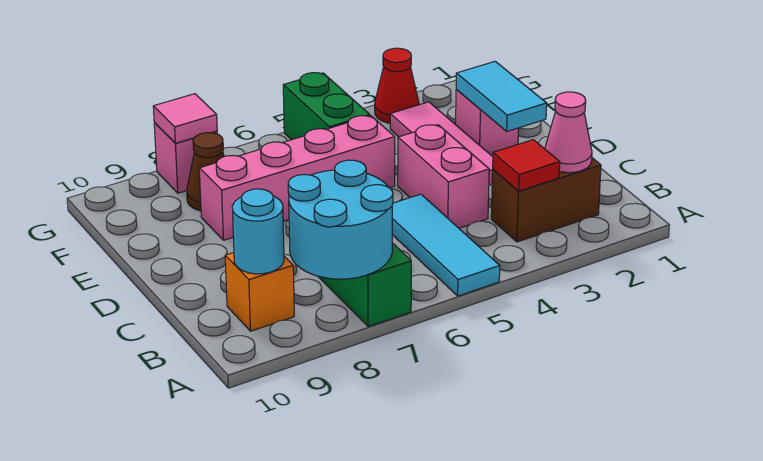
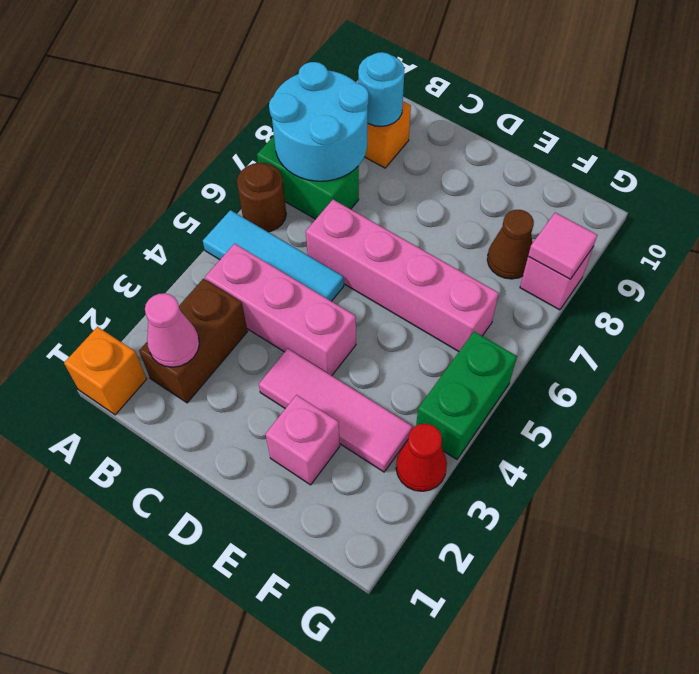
none -> orange 1x1 brick [64,327,147,415]
none -> brown 1x1 round brick [237,163,286,232]
red 1x1 tile [493,140,560,191] -> none
pink 1x2 brick [398,125,489,228] -> pink 1x3 brick [205,244,356,376]
cyan 1x2 tile [456,61,547,131] -> none
pink 1x4 brick [199,116,395,240] -> pink 1x4 brick turned to [306,200,499,351]
green 1x2 brick [283,73,370,140] -> green 1x2 brick turned to [416,331,517,459]

